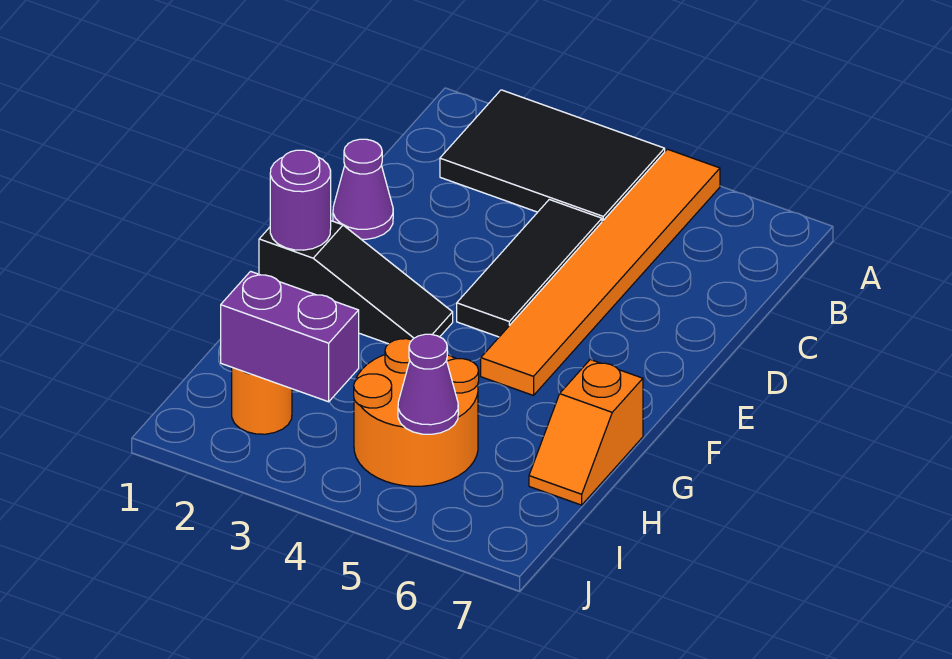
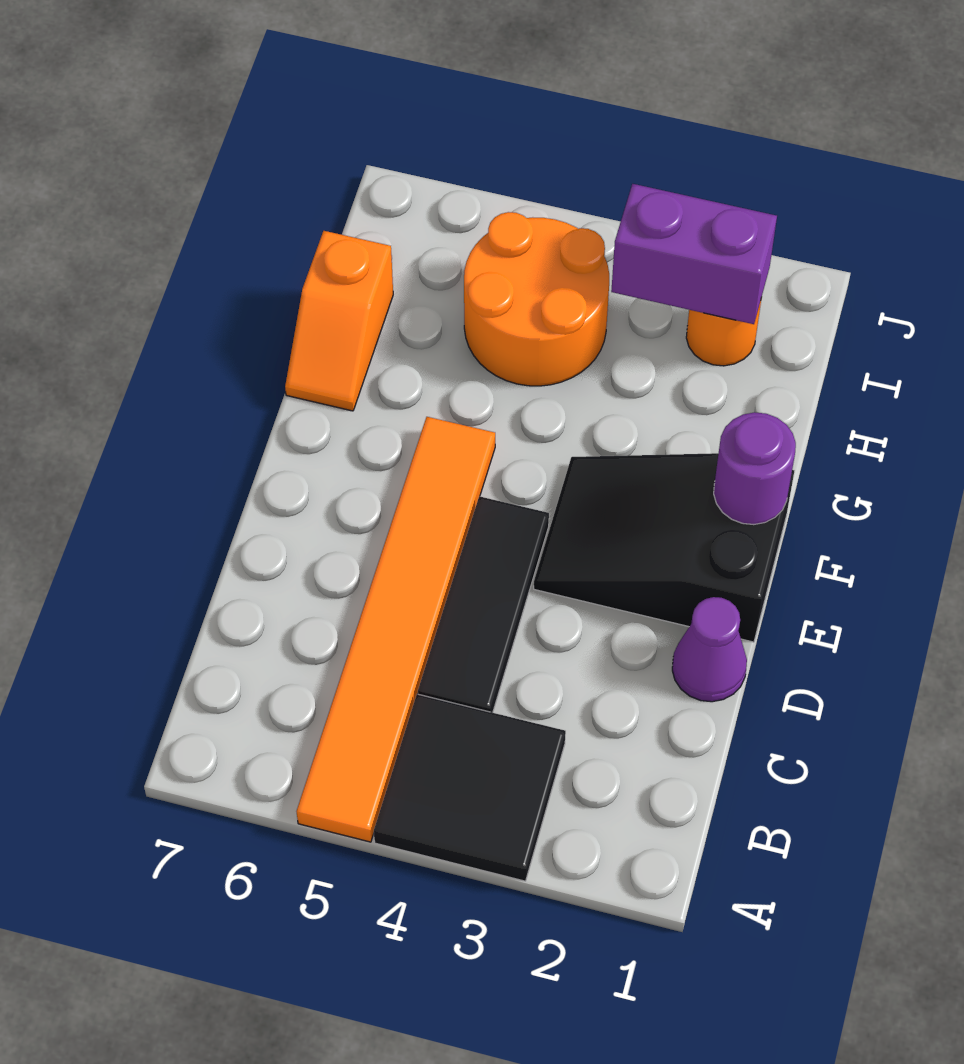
black 2x3 tile [440,90,665,222] -> black 2x2 tile [374,694,566,881]
black 1x3 slope [259,221,453,344] -> black 2x3 slope [534,453,794,642]
orange 1x2 slope [529,360,643,505] -> orange 1x2 slope turned to [285,231,393,411]
purple 1x1 cone [398,334,458,434] -> none

